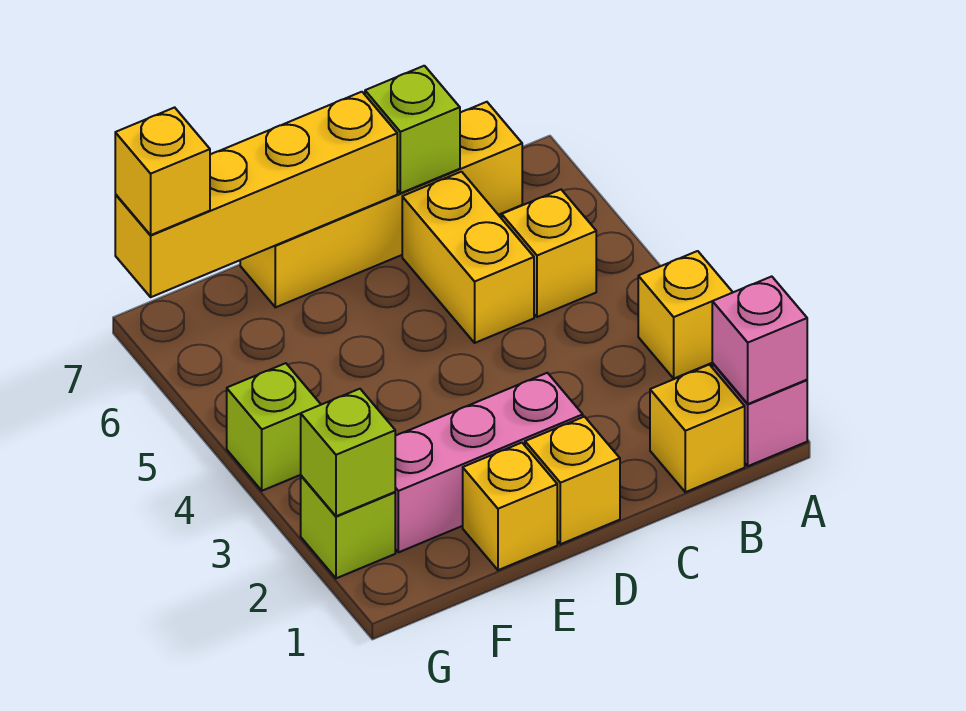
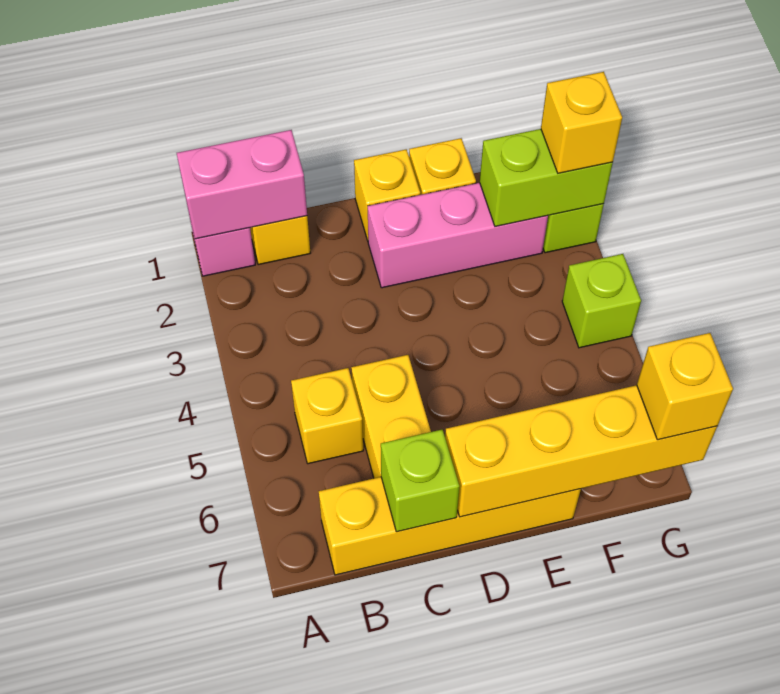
pink 1x1 brick [712,276,807,404] -> pink 1x2 brick [177,130,307,239]
yellow 1x1 brick [638,251,733,378] -> yellow 1x1 brick moved to [541,72,622,173]
lime 1x1 brick [301,389,395,516] -> lime 1x2 brick [480,129,613,226]

